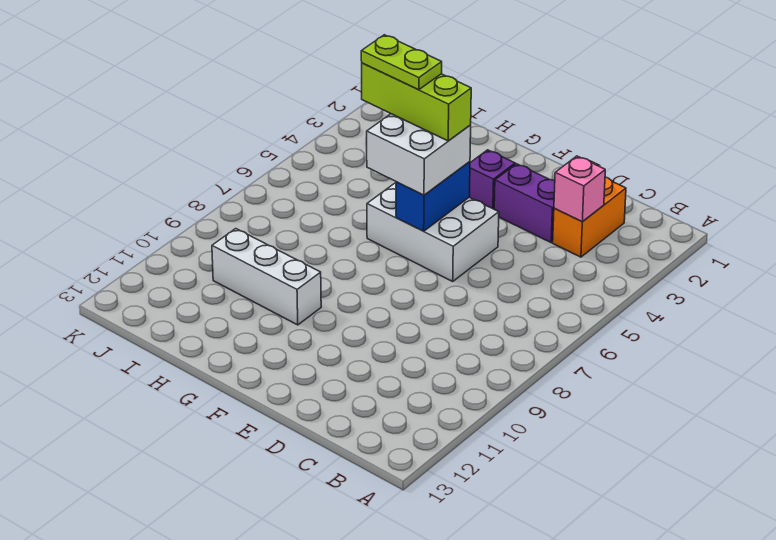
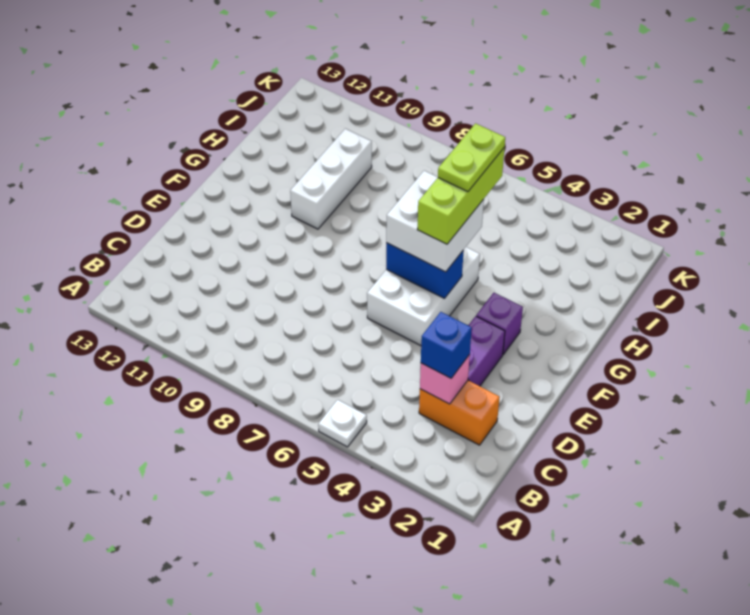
none -> white 1x1 plate [318,400,367,447]
none -> blue 1x1 brick [421,312,472,378]

